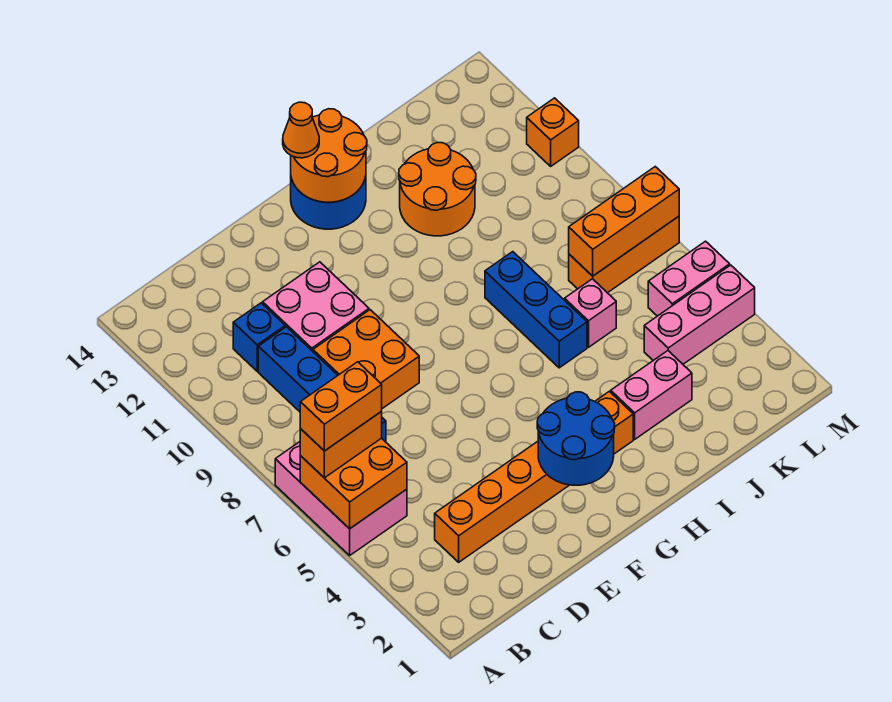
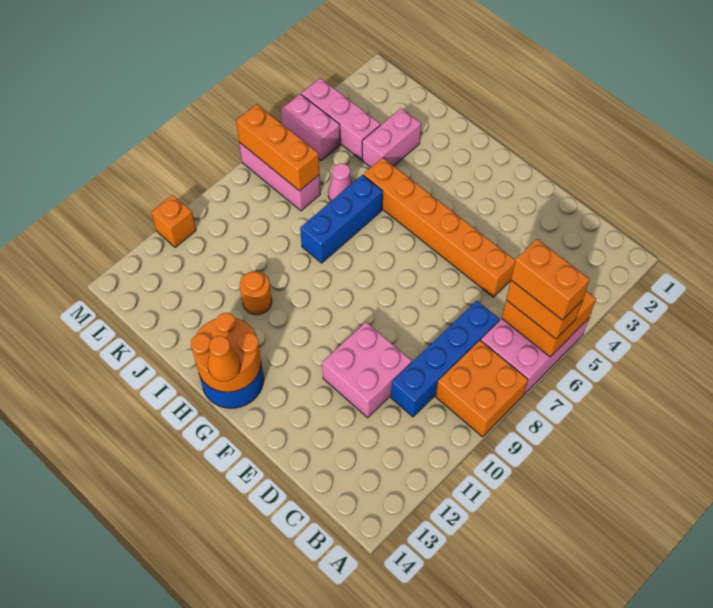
orange 1x6 brick [435,391,633,562] -> orange 1x6 brick moved to [363,158,515,297]
blue 1x1 brick [233,303,285,371] -> none
orange 2x2 brick [313,310,419,409] -> orange 2x2 brick moved to [436,340,528,437]
blue 2x2 round brick [537,392,615,485] -> none
pink 1x2 brick [611,351,692,439] -> pink 1x2 brick turned to [362,109,421,167]
orange 2x2 round brick [399,143,476,236] -> orange 1x1 round brick [240,271,272,315]
pink 1x1 brick [565,279,616,347] -> pink 1x1 cone [328,163,353,201]
orange 1x3 brick [569,216,679,293] -> pink 1x3 brick [239,142,320,211]

